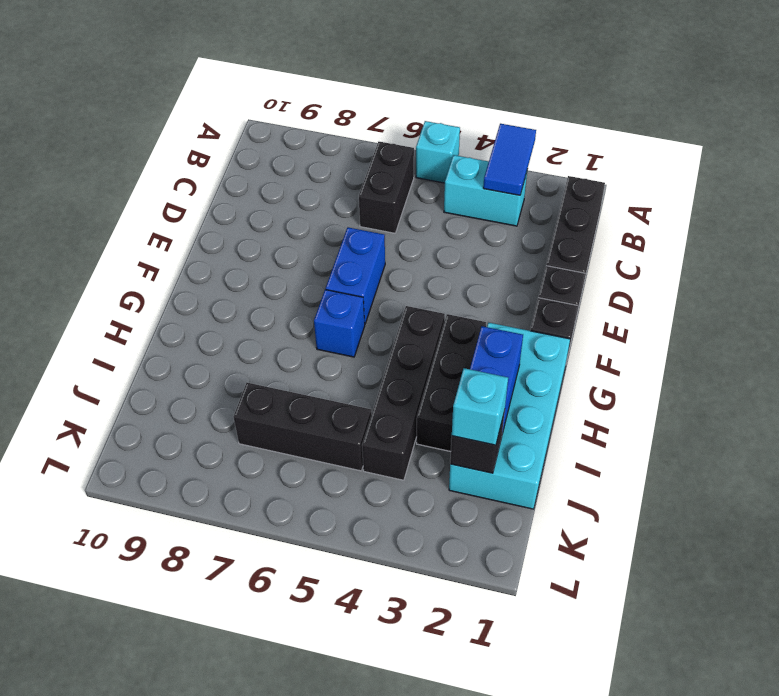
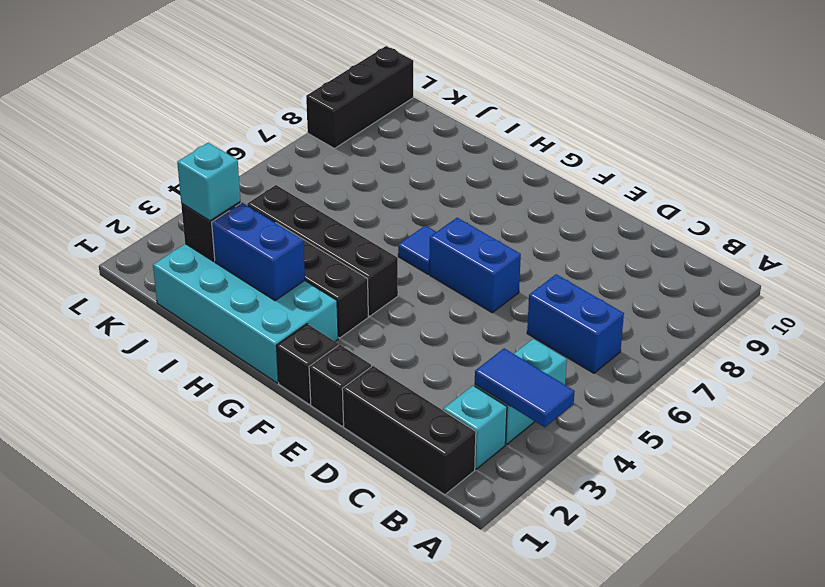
cyan 1x1 brick [416,121,460,183] -> cyan 1x1 brick moved to [443,386,507,469]
black 1x2 brick [359,142,414,233] -> blue 1x2 brick [527,274,624,373]
blue 1x1 brick [314,290,365,357] -> blue 1x1 tile [398,225,436,274]
black 1x3 brick [233,383,371,471] -> black 1x3 brick moved to [306,46,413,149]

